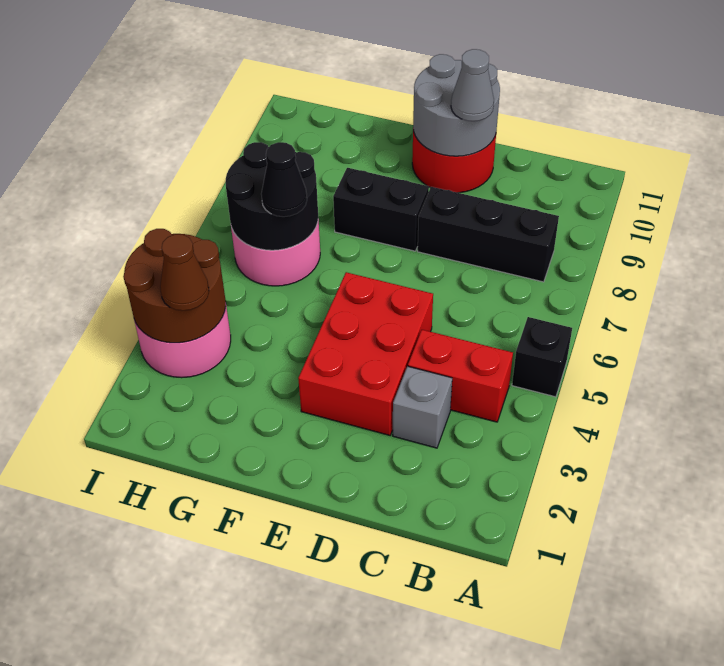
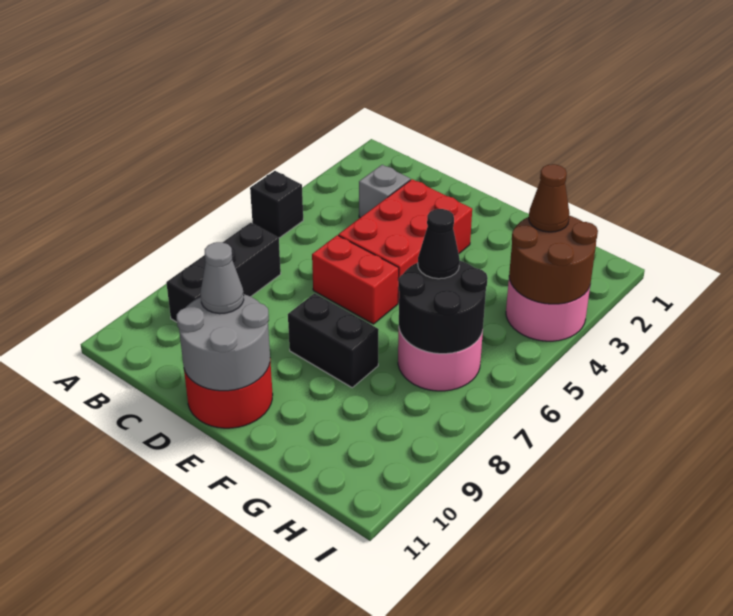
red 1x2 brick [408,330,513,422] -> red 1x2 brick moved to [312,235,399,324]
black 1x3 brick [418,187,559,282] -> black 1x3 brick turned to [166,223,281,322]

